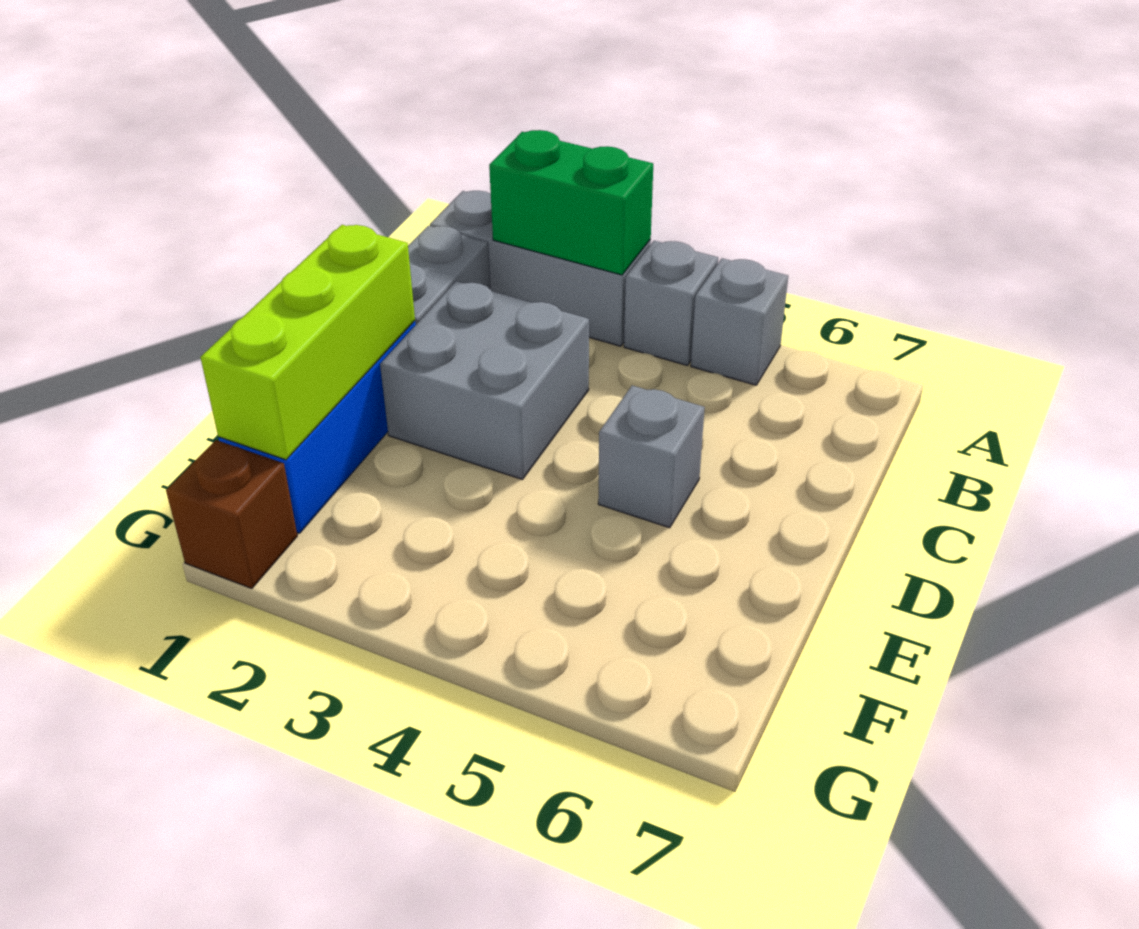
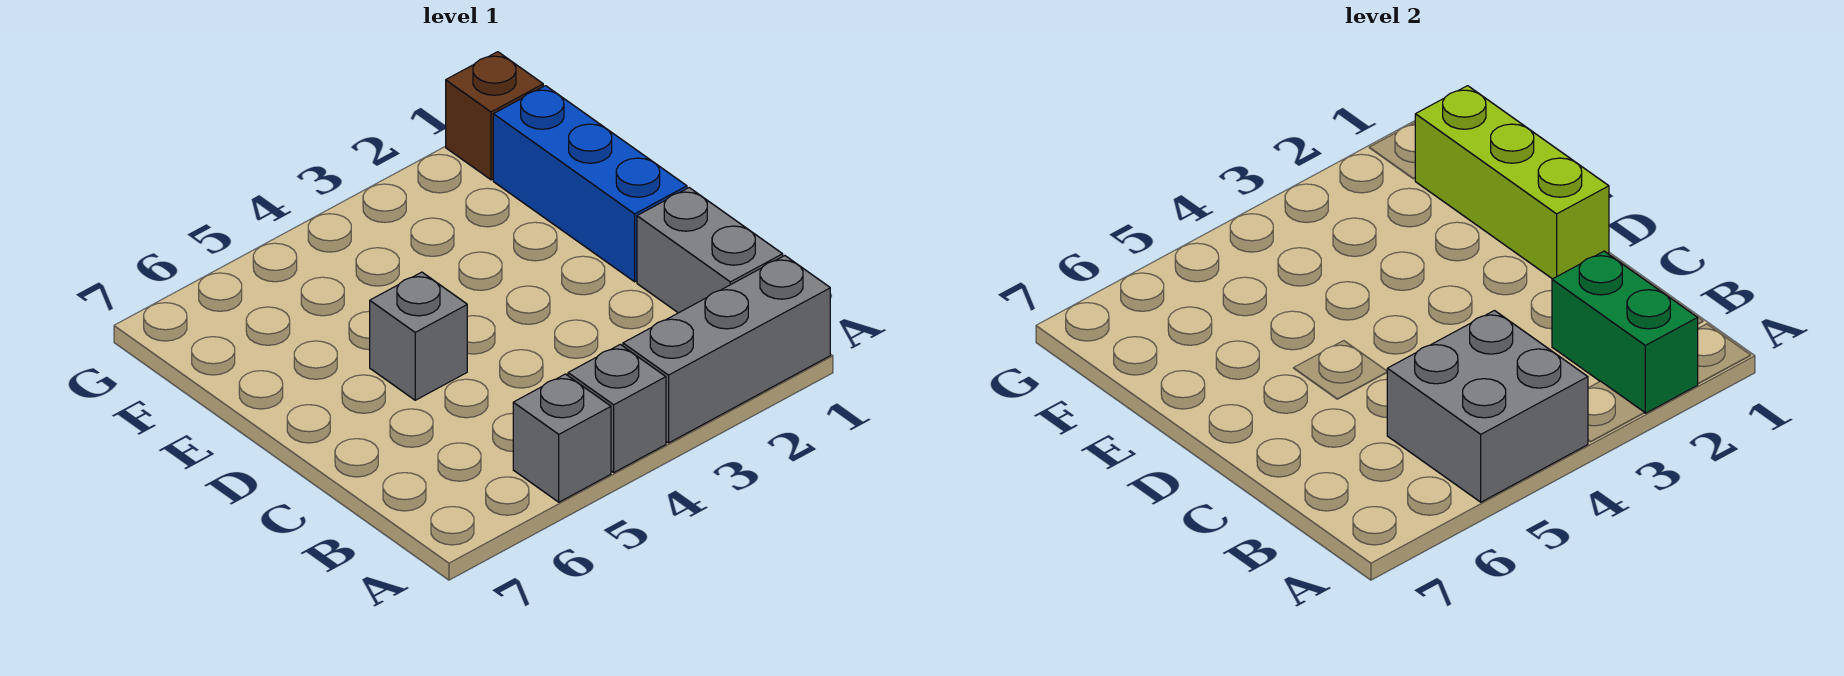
green 1x2 brick [489,130,653,275] -> green 1x2 brick turned to [1552,251,1698,413]
grey 2x2 brick [380,281,589,480] -> grey 2x2 brick moved to [1387,311,1588,502]

